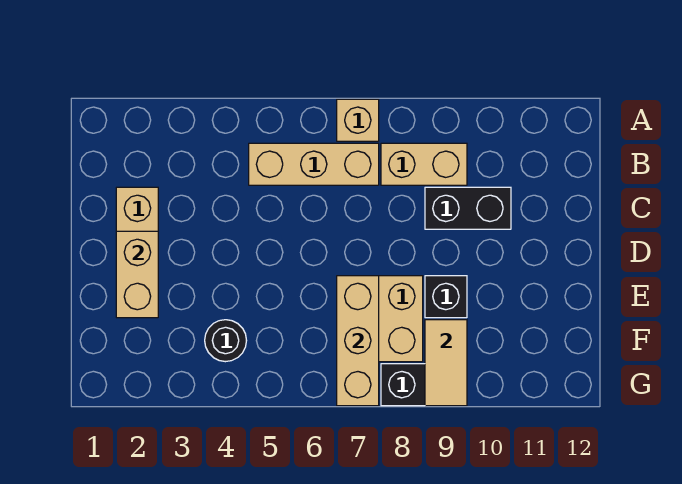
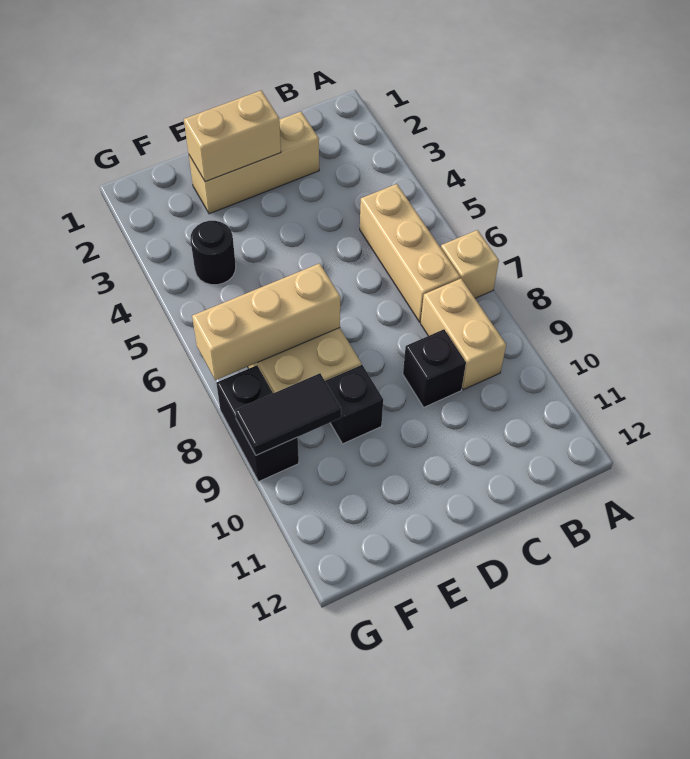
black 1x2 brick [425,187,511,229] -> black 1x1 brick [403,329,466,407]
tan 1x2 tile [425,320,467,406] -> black 1x2 tile [235,373,341,455]

